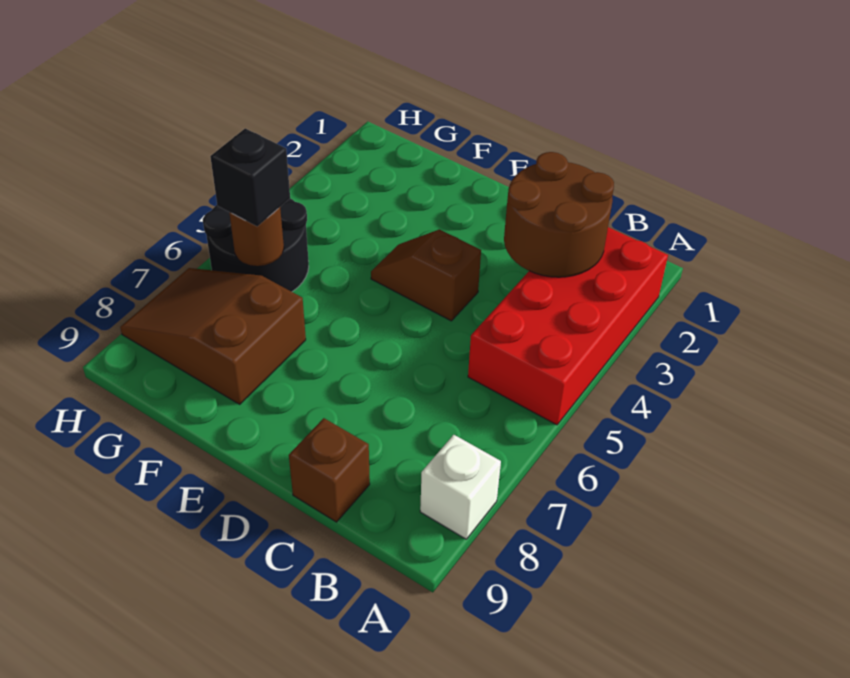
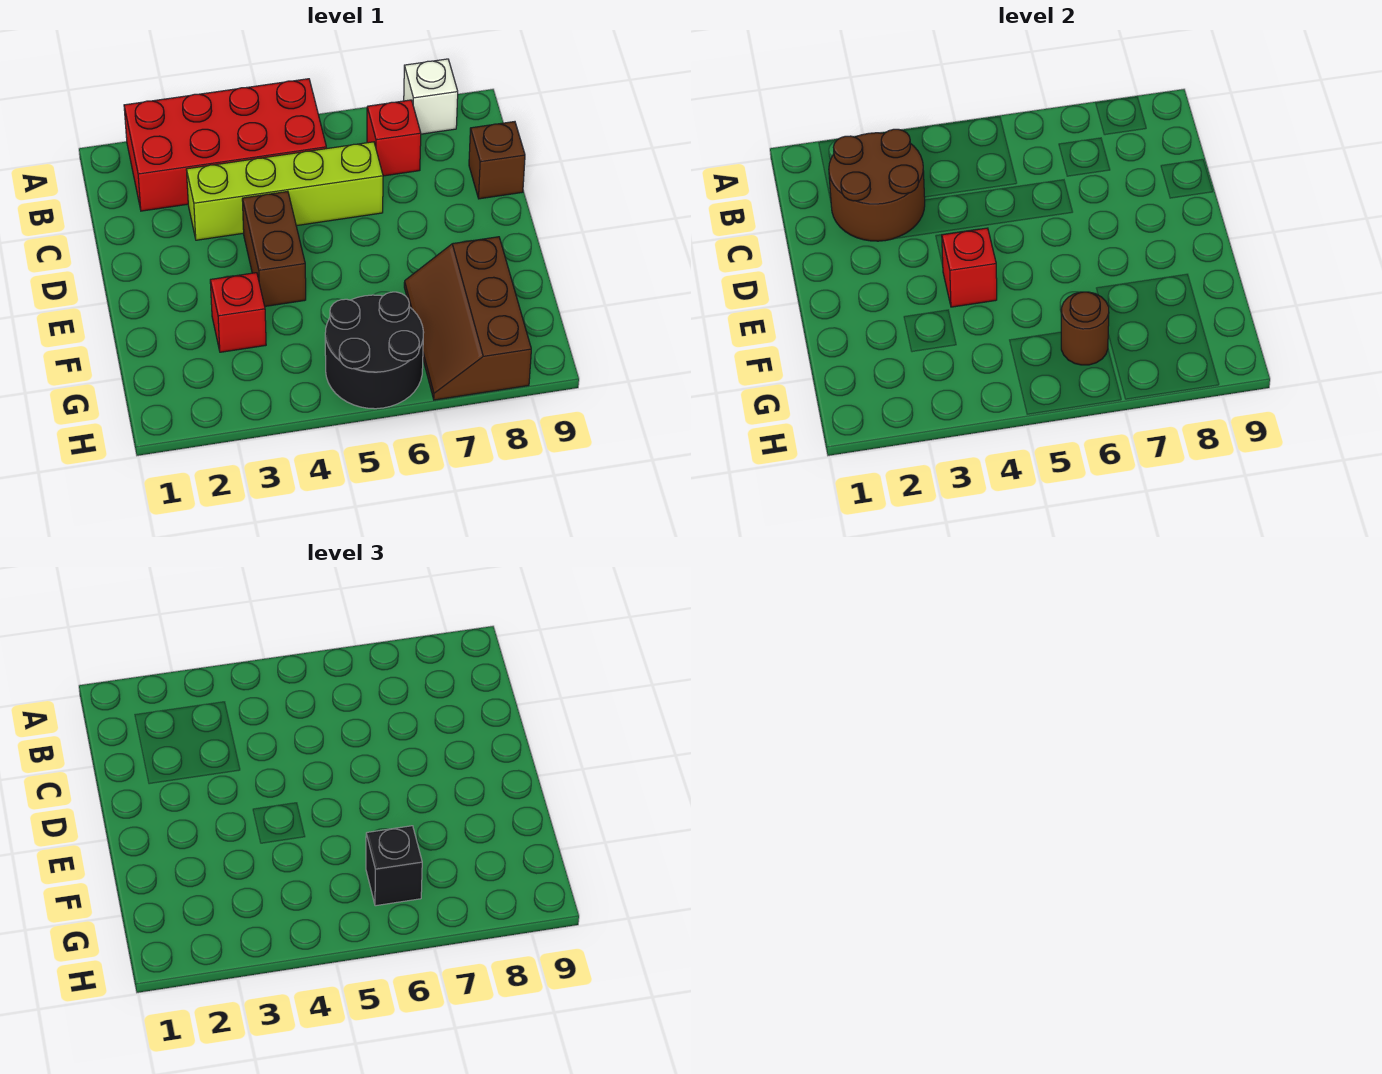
none -> red 1x1 brick [367,100,421,176]
none -> lime 1x4 brick [186,142,383,240]
brown 1x2 slope [371,229,481,321] -> brown 1x2 brick [242,191,306,306]
none -> red 1x1 brick [942,228,997,307]
none -> red 1x1 brick [210,273,266,352]
brown 2x3 slope [120,268,306,404] -> brown 2x3 slope turned to [404,237,531,400]

